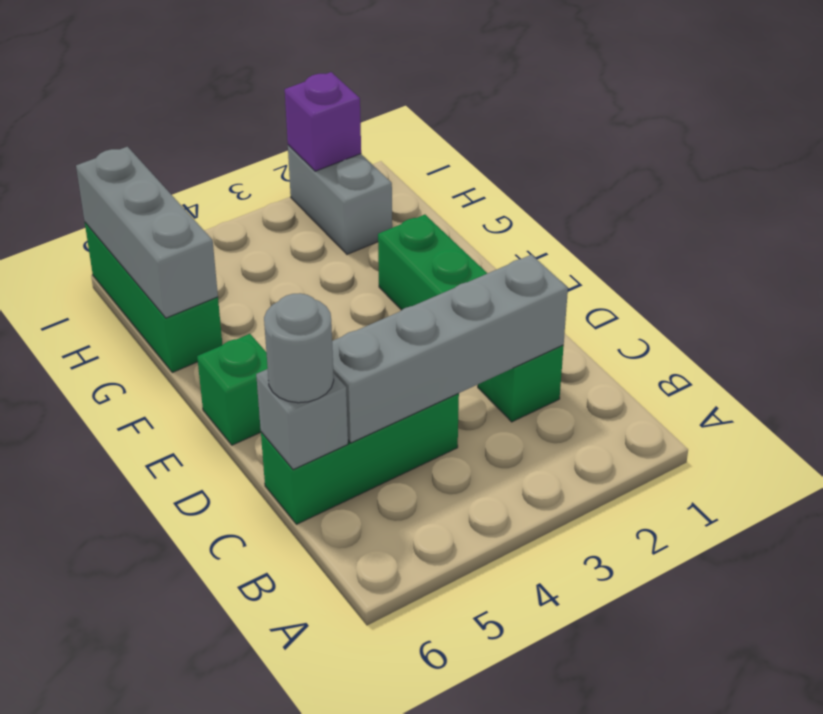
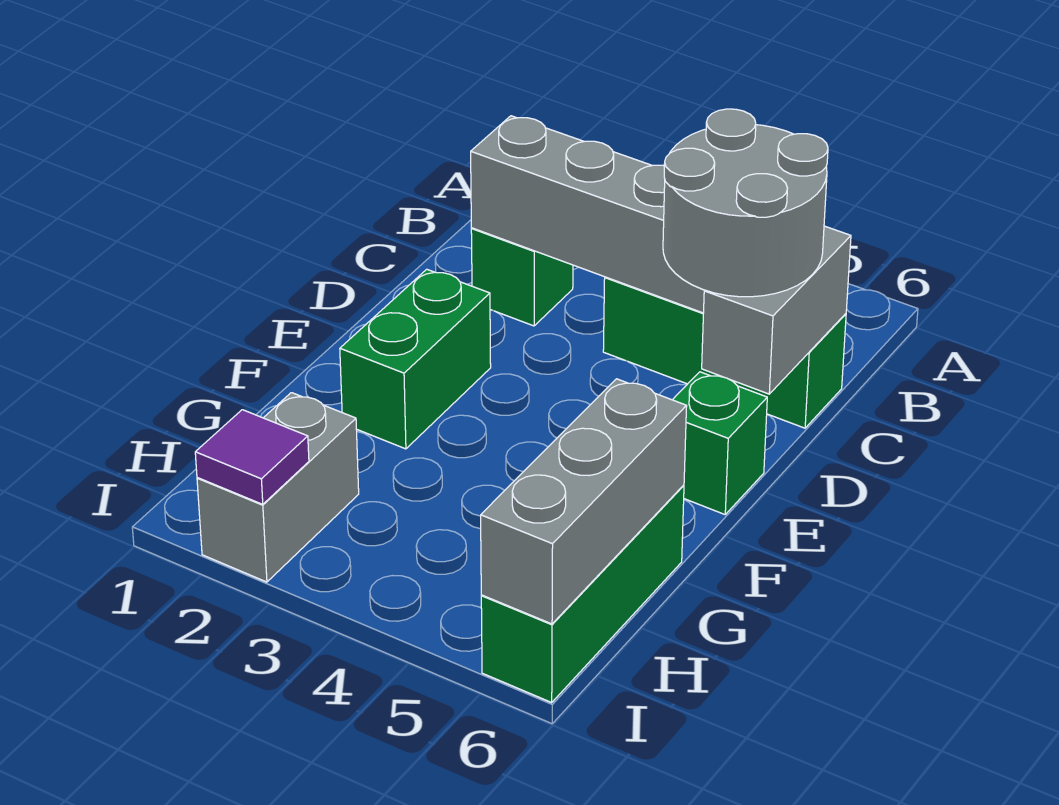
grey 1x1 brick [256,369,348,470] -> grey 1x2 brick [702,226,851,394]
grey 1x1 round brick [264,293,334,403] -> grey 2x2 round brick [663,109,828,297]
purple 1x1 brick [285,72,361,171] -> purple 1x1 tile [195,410,309,504]

